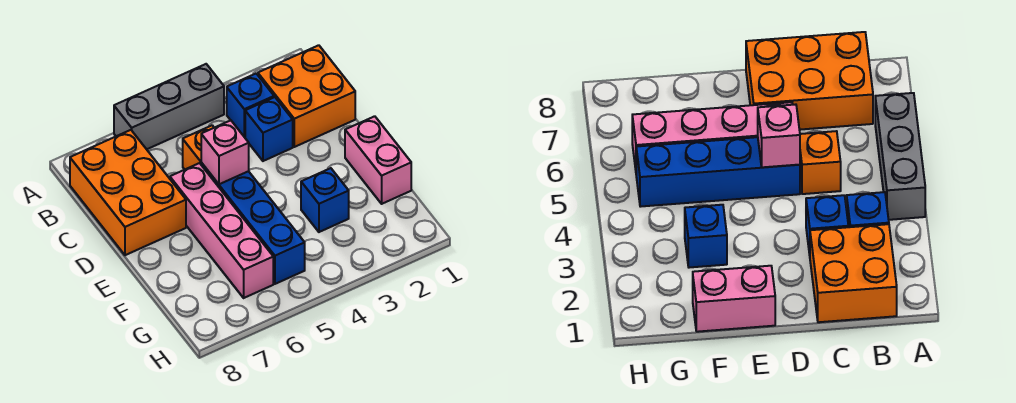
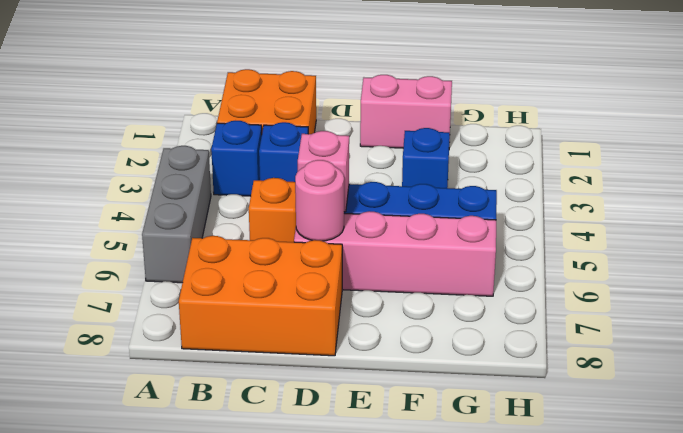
none -> pink 1x1 round brick [295,160,344,241]

